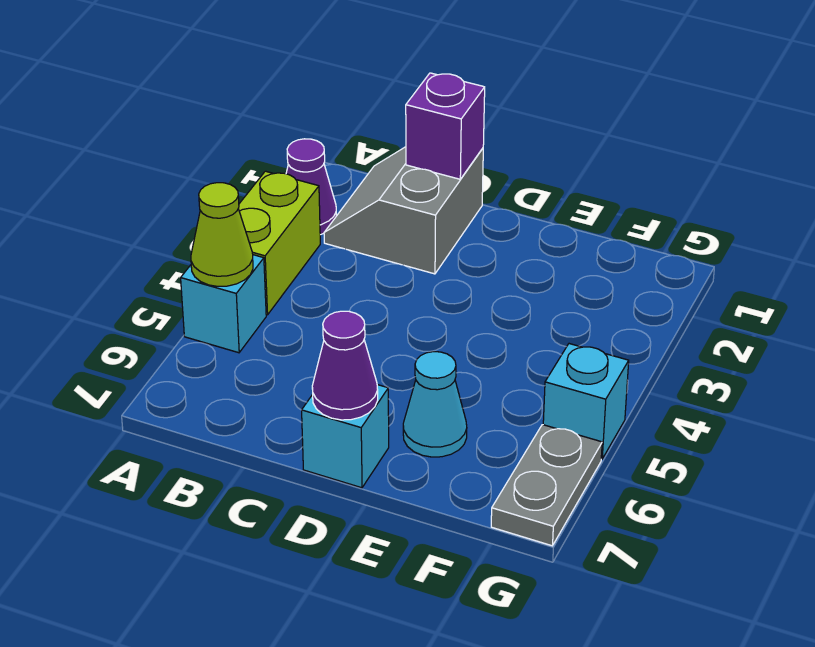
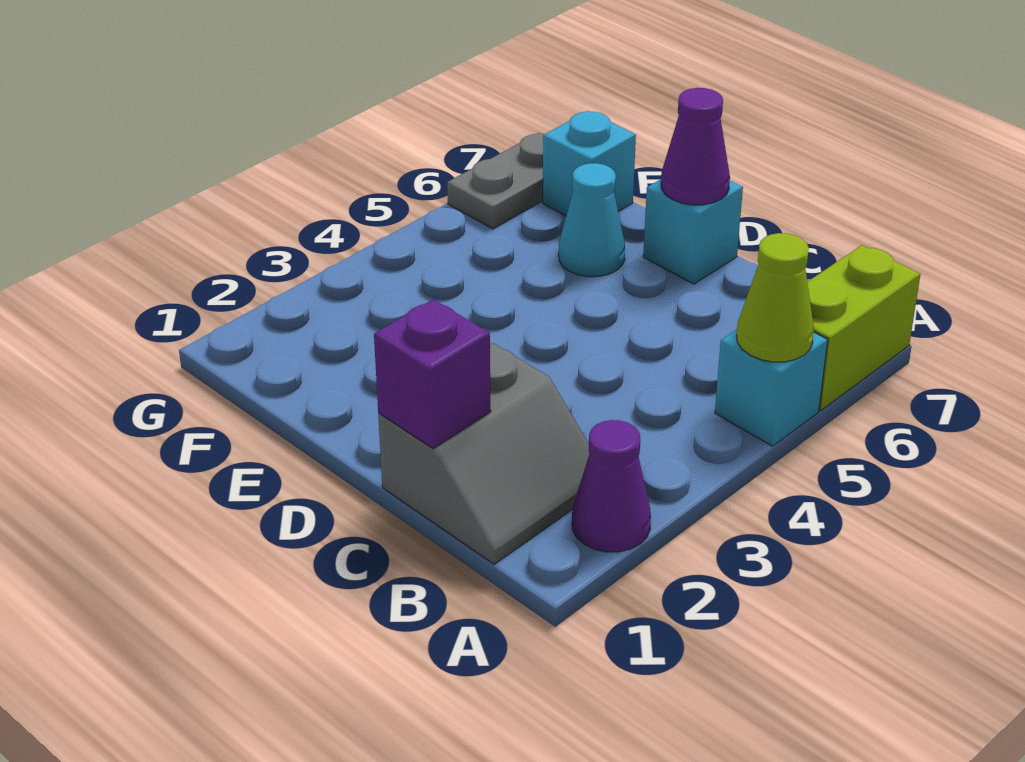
lime 1x2 brick [238,171,320,315] -> lime 1x2 brick moved to [807,245,920,411]
cyan 1x1 brick [543,344,629,459] -> cyan 1x1 brick moved to [543,111,636,216]

